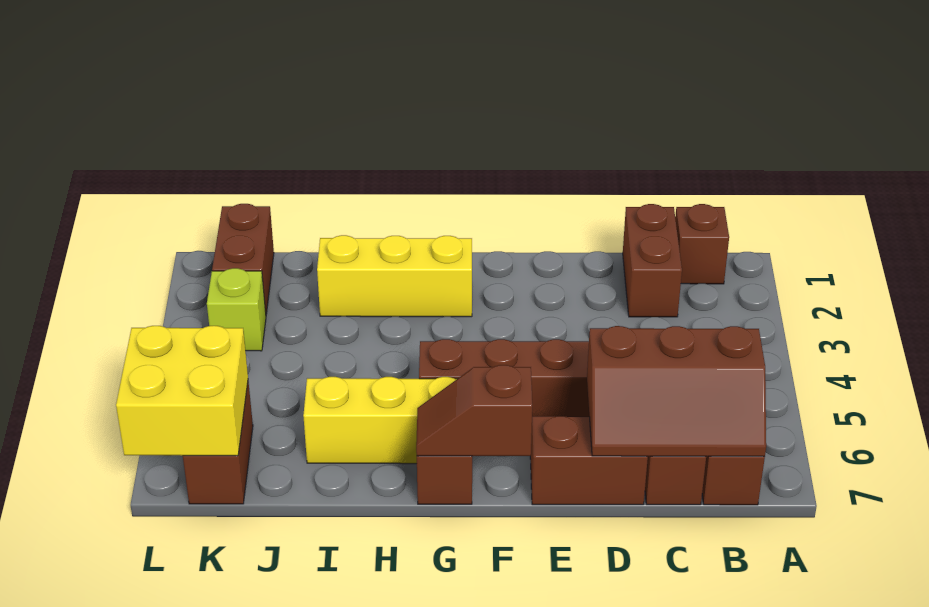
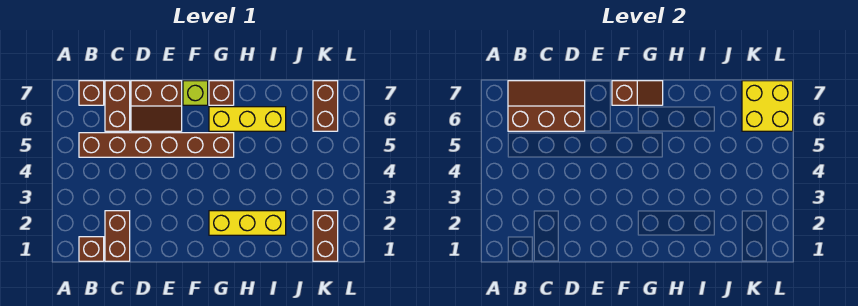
lime 1x1 brick [207,268,266,351] -> lime 1x1 brick moved to [183,81,208,105]

